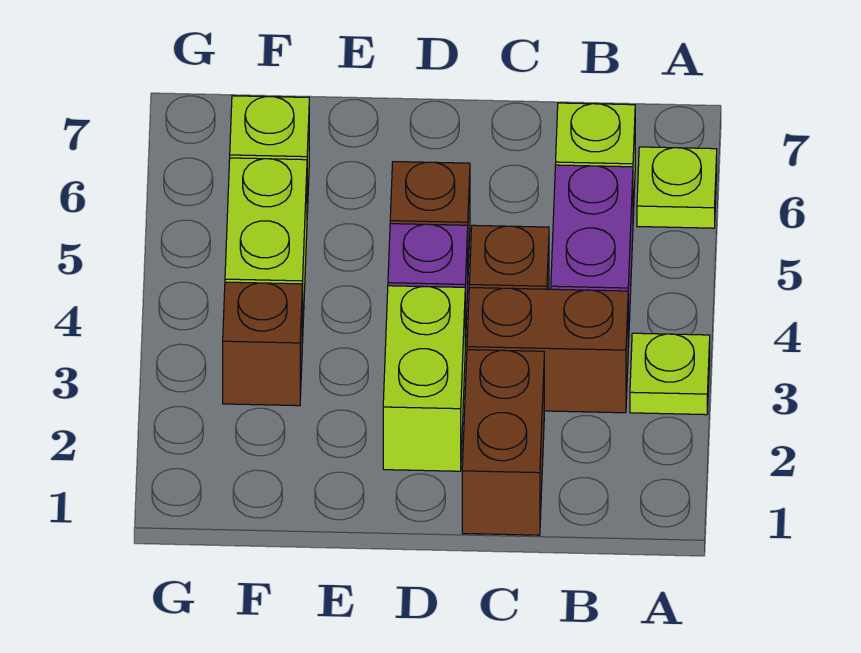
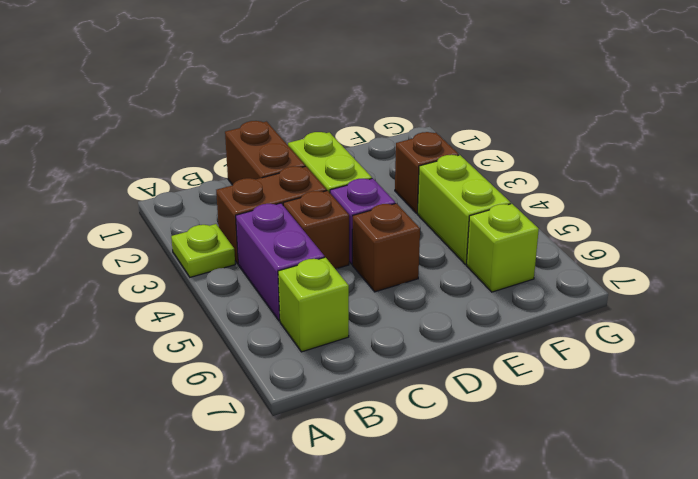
lime 1x1 plate [637,147,717,228] -> none

